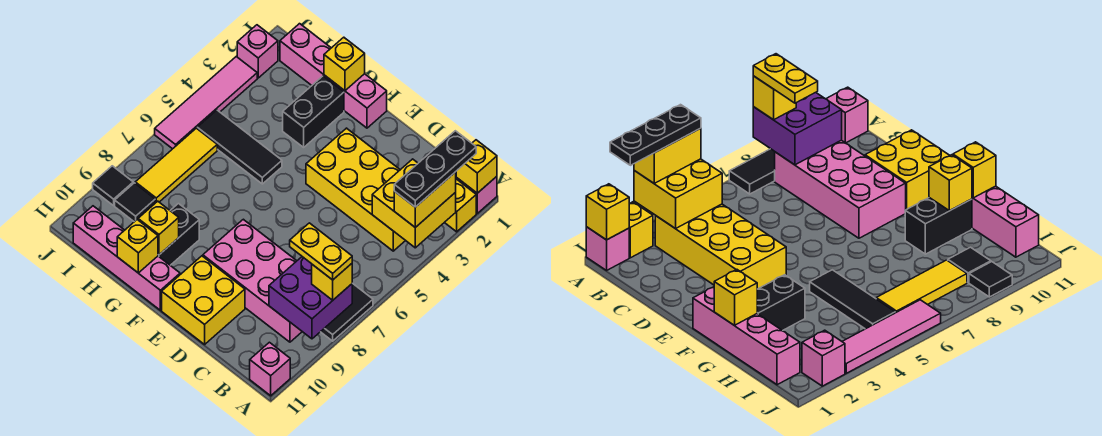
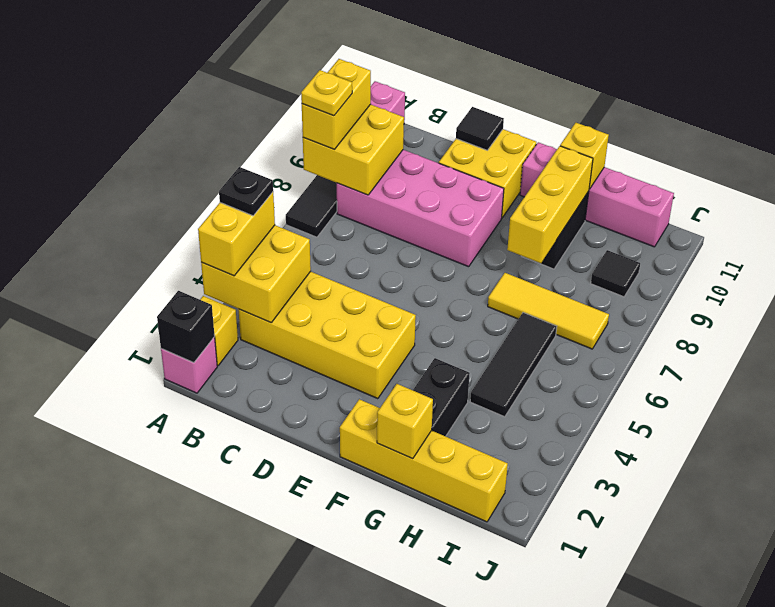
yellow 1x1 brick [456,140,497,193] -> black 1x1 brick [157,291,215,363]
black 1x3 plate [394,131,476,207] -> black 1x1 plate [219,167,273,216]
purple 2x2 brick [269,257,352,339] -> yellow 2x2 brick [303,104,404,195]
yellow 1x1 brick [312,264,352,300] -> yellow 1x2 brick [302,59,371,149]
yellow 1x2 plate [290,223,352,280] -> yellow 1x1 plate [301,70,352,116]
pink 1x4 brick [280,24,387,128] -> yellow 1x4 brick [340,399,508,522]
black 1x3 tile [197,110,282,184] -> black 1x3 tile turned to [470,313,557,417]
yellow 1x1 brick [138,201,179,255] -> yellow 1x3 brick [507,146,593,263]
yellow 1x3 tile [135,128,217,203] -> yellow 1x3 tile turned to [488,273,609,349]
pink 1x1 brick [237,25,278,78] -> none
pink 1x4 tile [155,57,257,149] -> none
black 1x1 tile [93,166,133,206] -> black 1x1 tile moved to [456,107,504,150]

